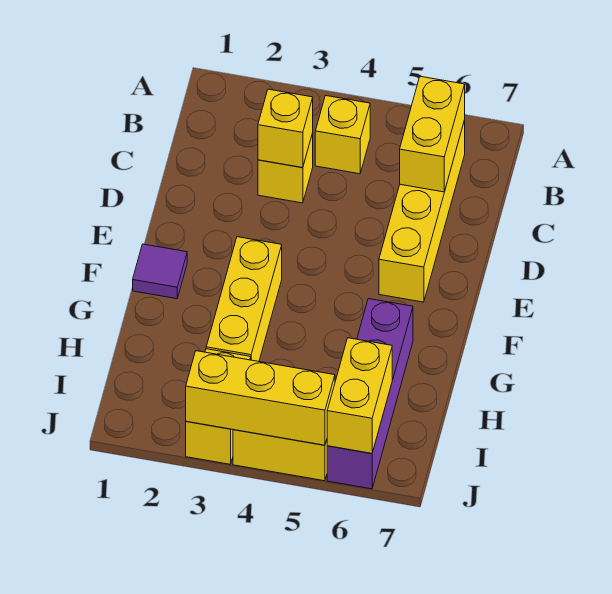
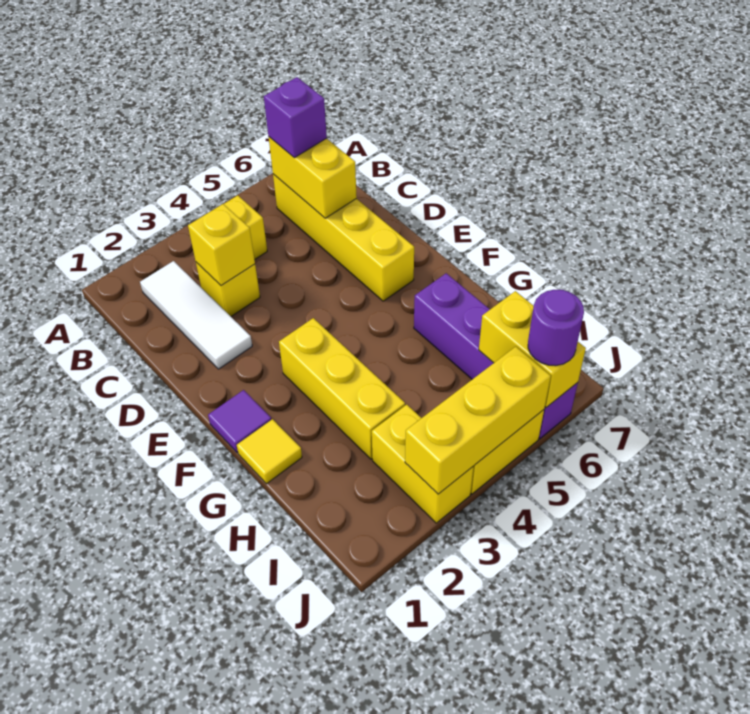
none -> white 1x3 tile [140,261,252,369]
none -> purple 1x1 brick [264,77,327,158]
none -> yellow 1x1 tile [237,419,302,484]
none -> purple 1x1 round brick [528,290,584,366]

